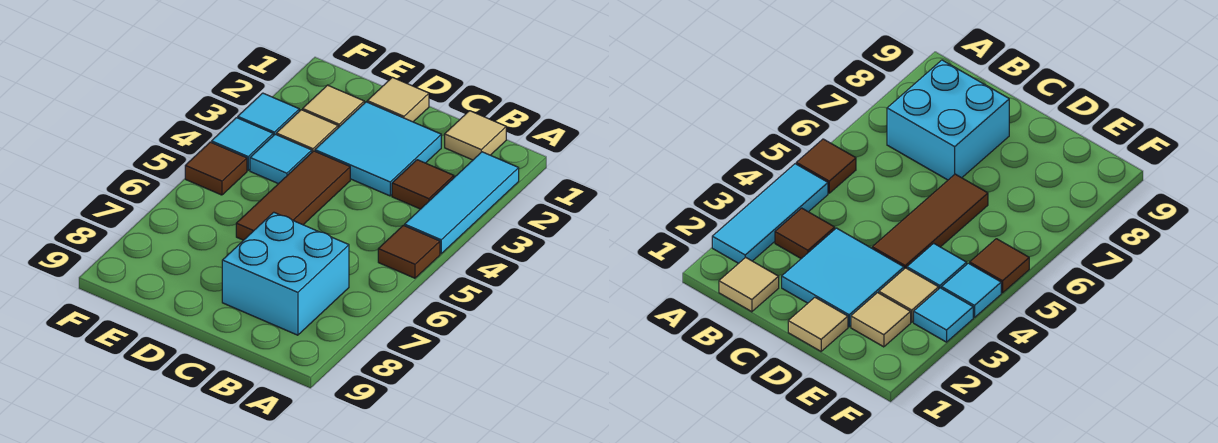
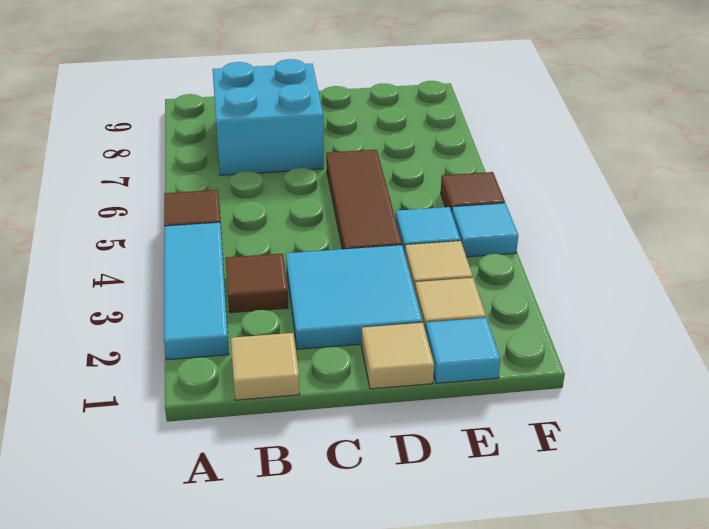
cyan 1x1 tile [238,93,299,136] -> cyan 1x1 tile moved to [426,318,501,383]

